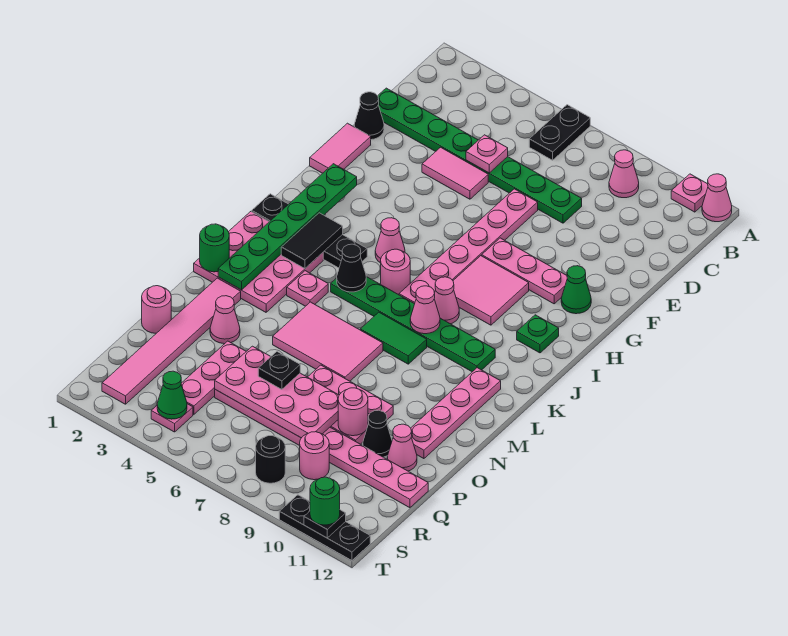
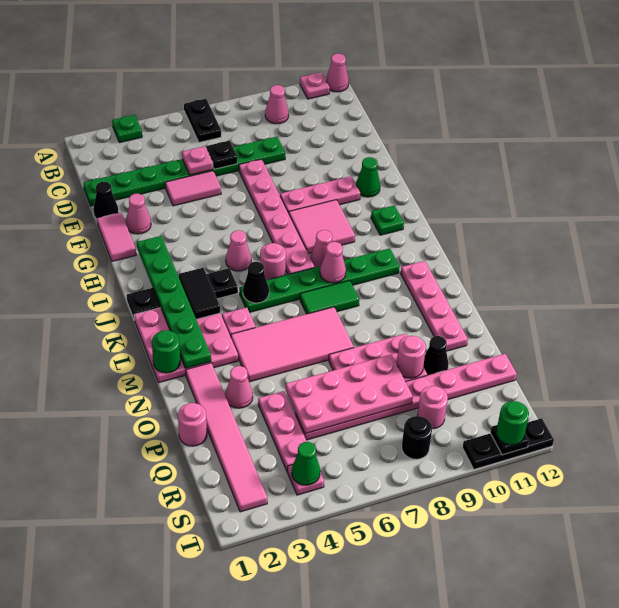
none -> green 1x1 plate [112,115,142,143]
pink 2x3 tile [273,302,383,381] -> pink 2x4 tile [231,307,354,382]
black 1x1 plate [258,352,300,389] -> black 1x1 plate moved to [206,141,237,169]
pink 1x1 cone [387,424,417,471] -> pink 1x1 cone moved to [126,194,151,234]

